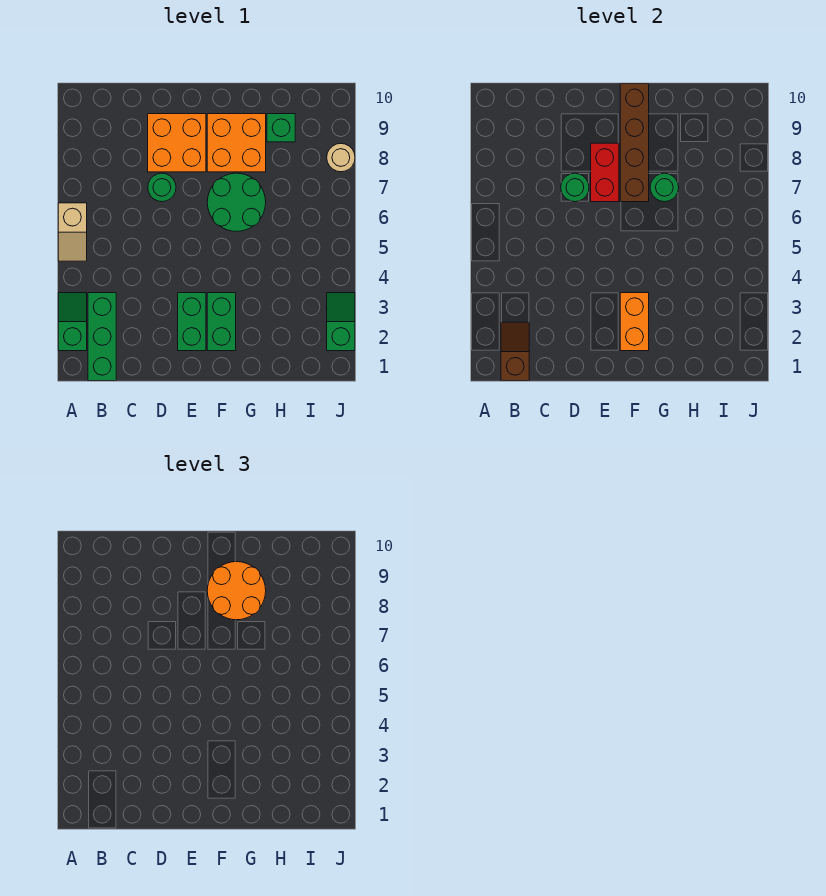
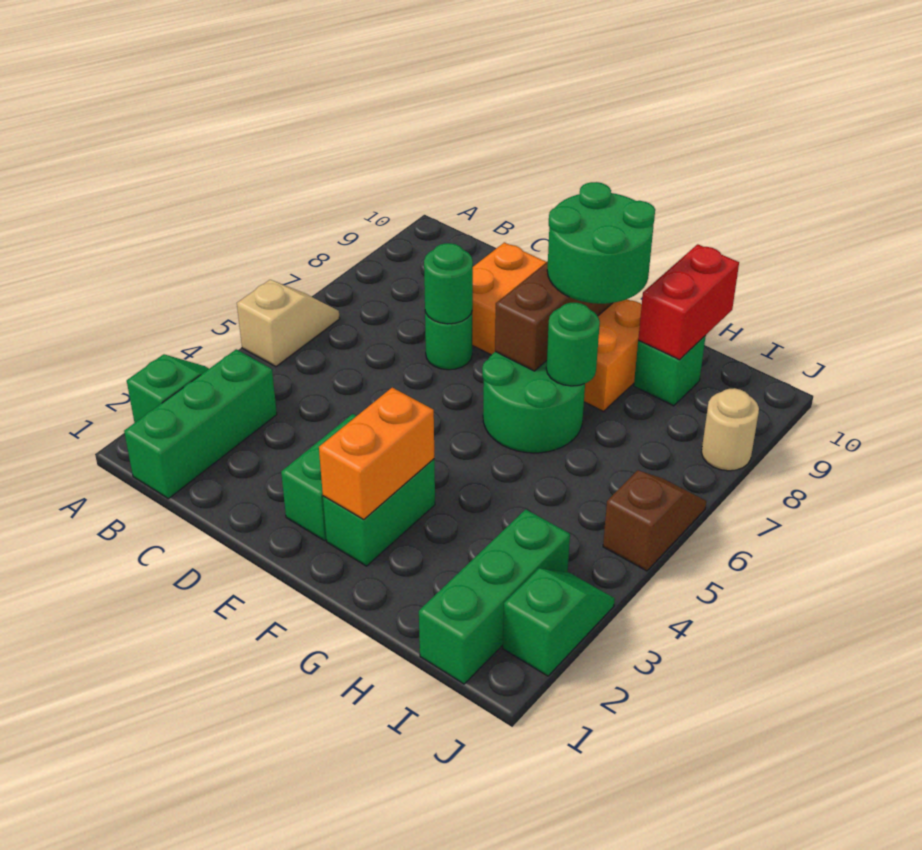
tan 1x2 slope [58,203,87,261] -> tan 1x2 slope turned to [237,280,340,367]
brown 1x2 slope [501,322,529,381] -> brown 1x2 slope moved to [603,470,706,571]
red 1x2 brick [591,143,619,202] -> red 1x2 brick moved to [638,244,739,360]
orange 2x2 round brick [207,562,266,620] -> green 2x2 round brick [547,182,655,304]
none -> green 1x3 brick [419,509,570,684]

